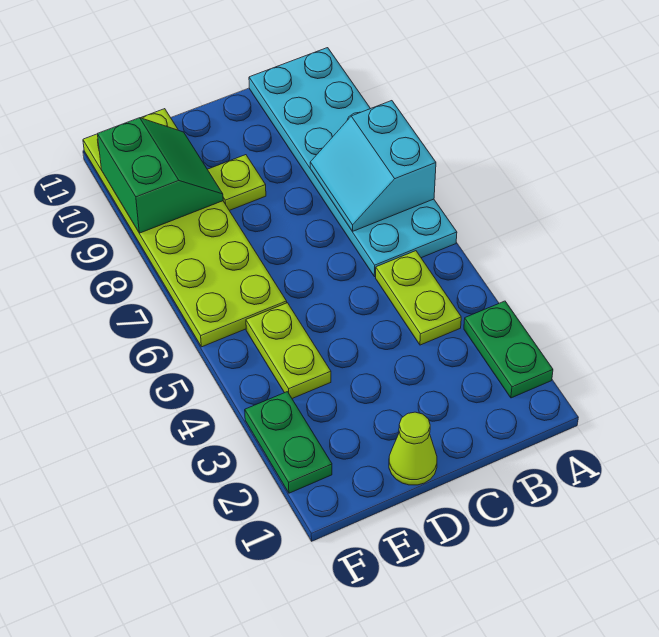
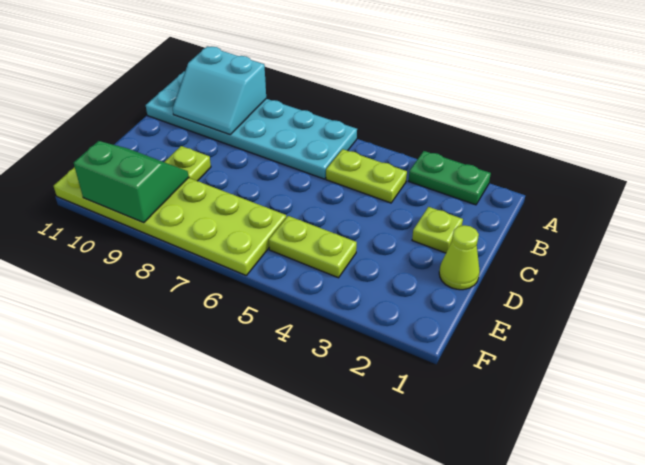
cyan 2x2 slope [310,101,436,231] -> cyan 2x2 slope moved to [173,46,266,135]
none -> lime 1x1 plate [412,207,463,253]
green 1x2 plate [245,392,332,493] -> none

